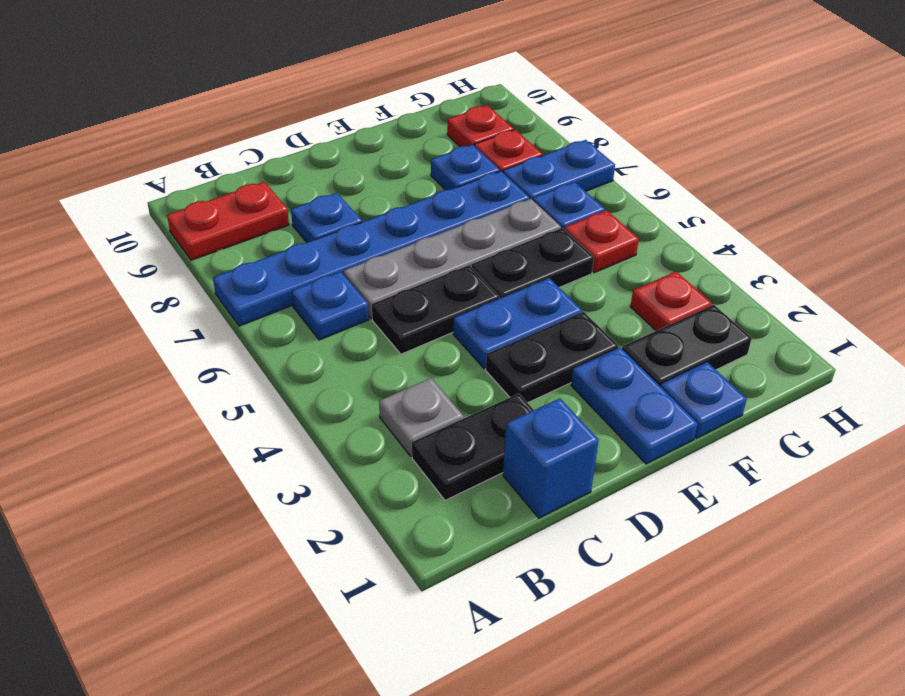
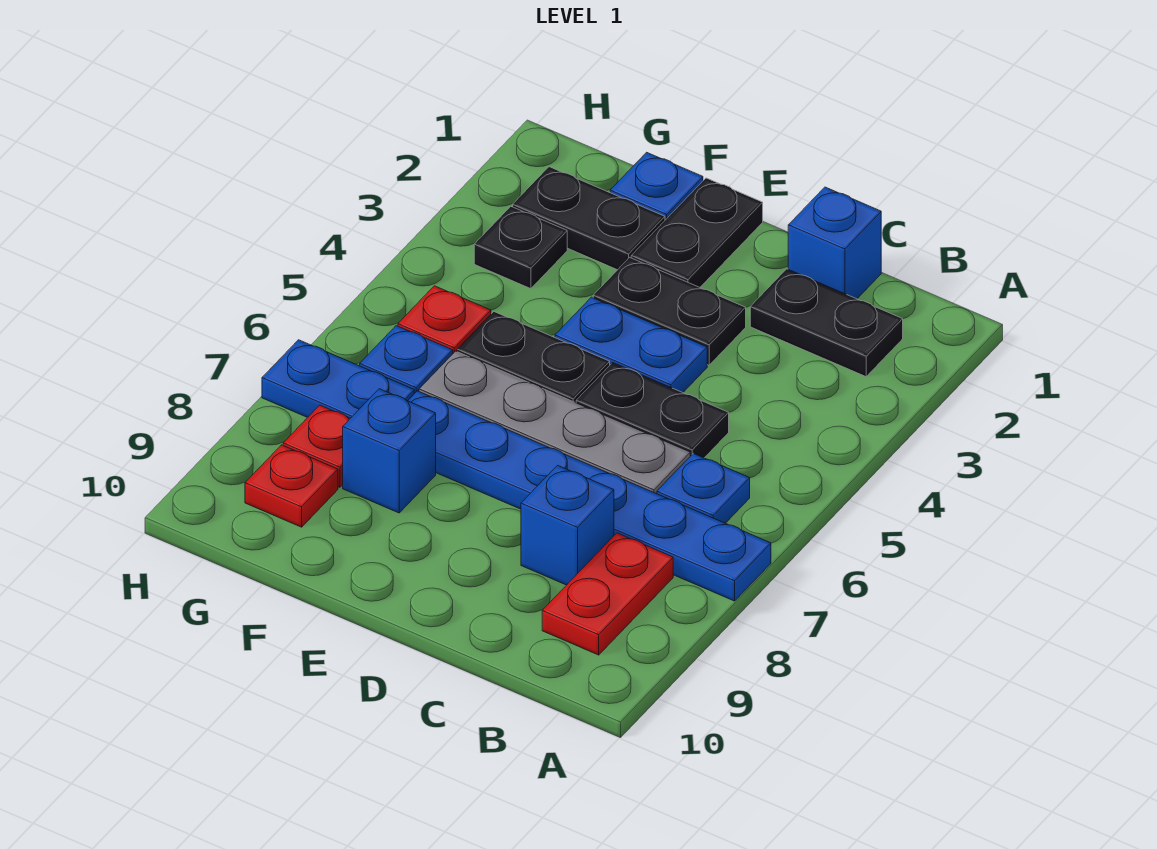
red 1x2 plate [167,182,289,260] -> red 1x2 plate turned to [542,533,673,655]
grey 1x1 plate [379,378,464,456] -> none
blue 1x1 plate [291,193,362,242] -> blue 1x1 brick [521,465,614,585]
blue 1x2 plate [571,348,698,464] -> black 1x2 plate [631,178,763,287]
blue 1x1 plate [431,145,500,190] -> blue 1x1 brick [343,389,436,513]
red 1x1 plate [630,272,712,331] -> black 1x1 plate [474,206,567,289]

